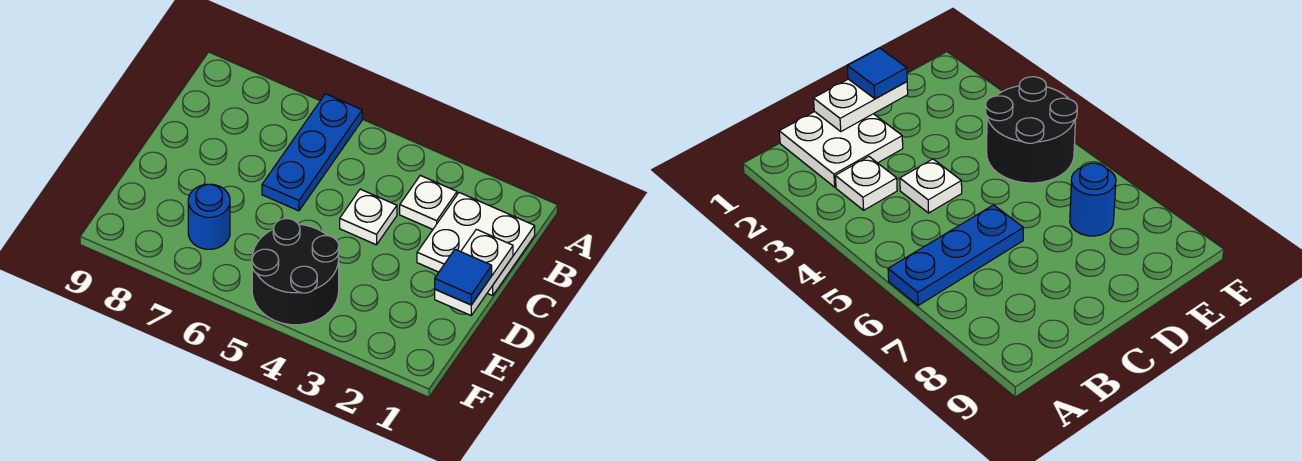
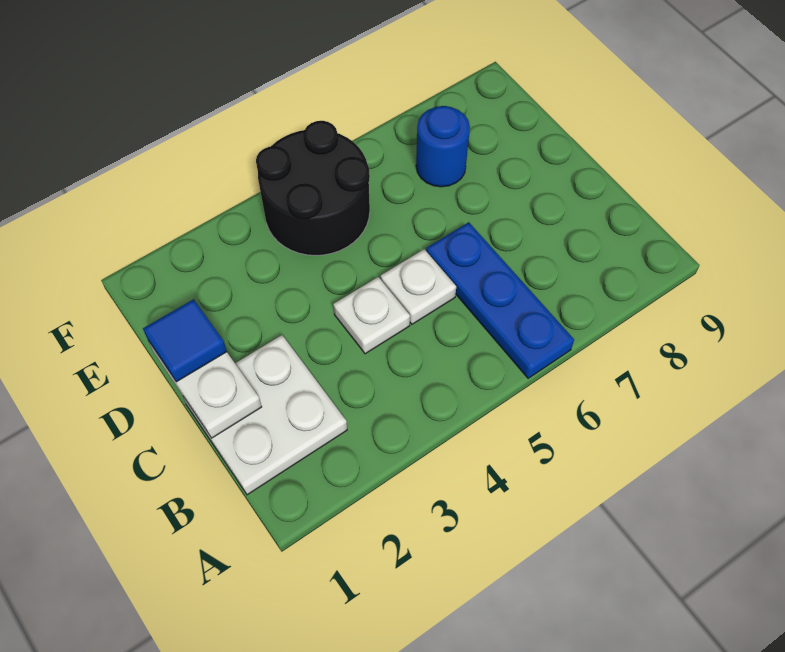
white 1x1 plate [400,175,457,229] -> white 1x1 plate moved to [381,249,456,324]

